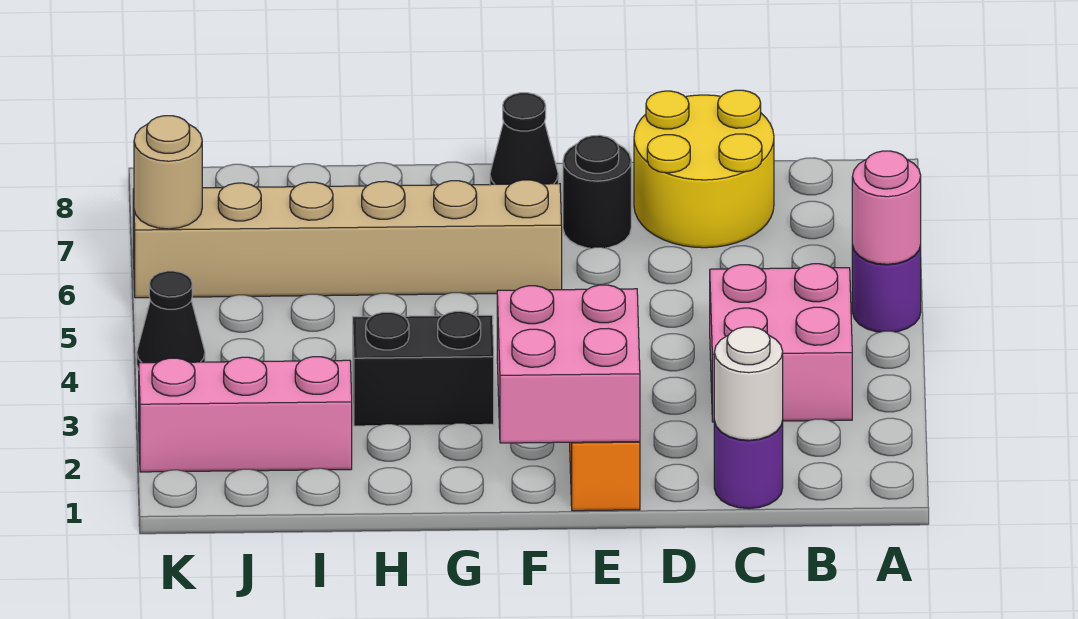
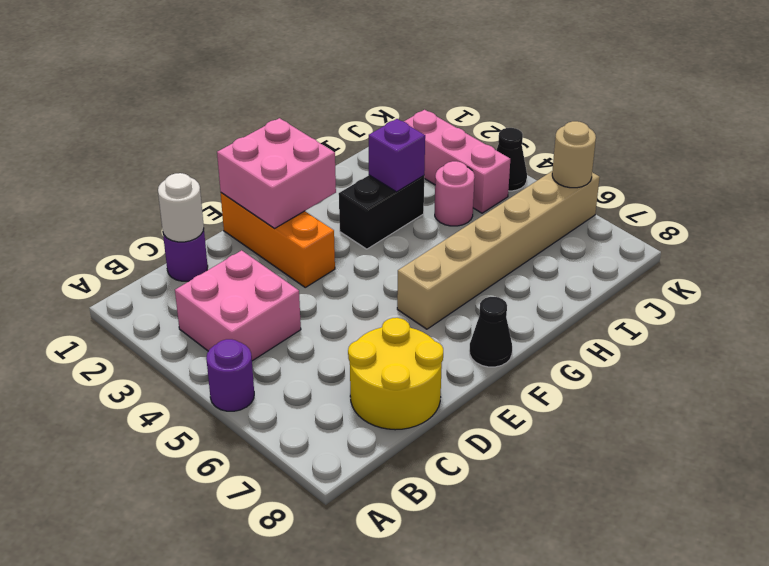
pink 1x1 round brick [852,151,921,264] -> pink 1x1 round brick moved to [435,161,475,226]
black 1x1 round brick [563,135,631,248] -> none
none -> purple 1x1 brick [369,119,425,192]
pink 1x3 brick [139,357,352,472] -> pink 1x3 brick turned to [404,110,510,213]

